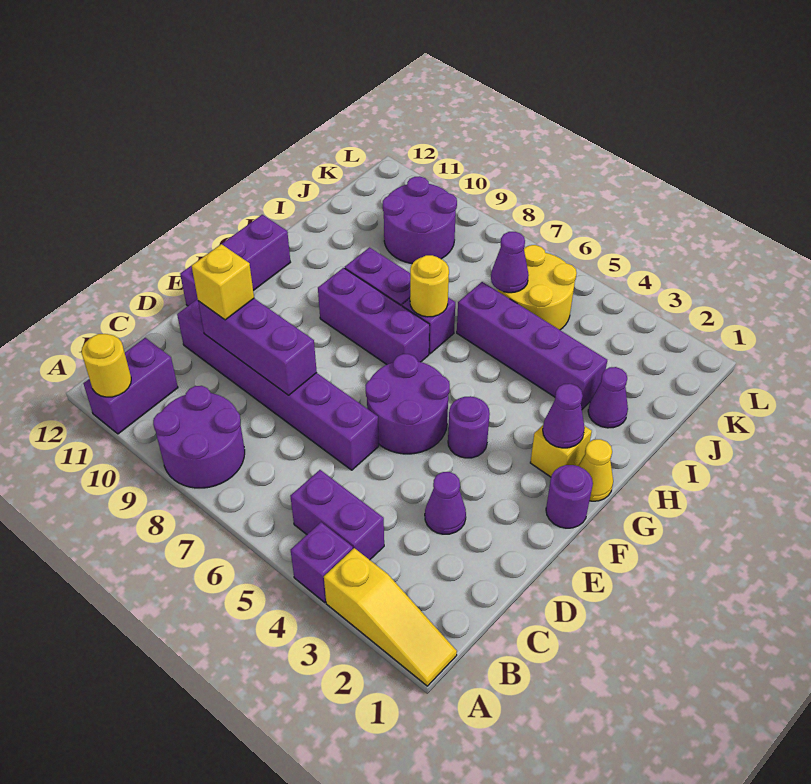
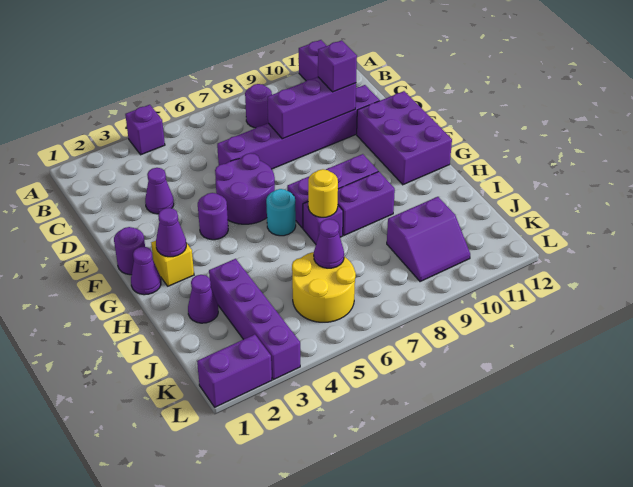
yellow 1x3 slope [324,548,457,686] -> none
purple 2x2 round brick [153,386,245,488] -> purple 1x1 round brick [245,84,272,128]
yellow 1x1 round brick [82,334,131,397] -> none
purple 1x2 brick [290,470,384,560] -> purple 1x2 brick moved to [197,334,272,407]
yellow 1x1 brick [192,244,254,320] -> purple 1x1 brick [318,40,357,92]
purple 1x3 brick [180,215,291,306] -> purple 2x3 brick [357,91,452,185]
yellow 1x1 cone [578,439,613,501] -> purple 1x1 cone [131,247,161,295]
none -> cyan 1x1 round brick [266,189,296,236]
purple 1x4 brick [457,282,607,409] -> purple 1x4 brick turned to [209,259,300,380]
purple 2x2 round brick [383,176,457,264] -> purple 2x2 slope [387,197,470,282]

